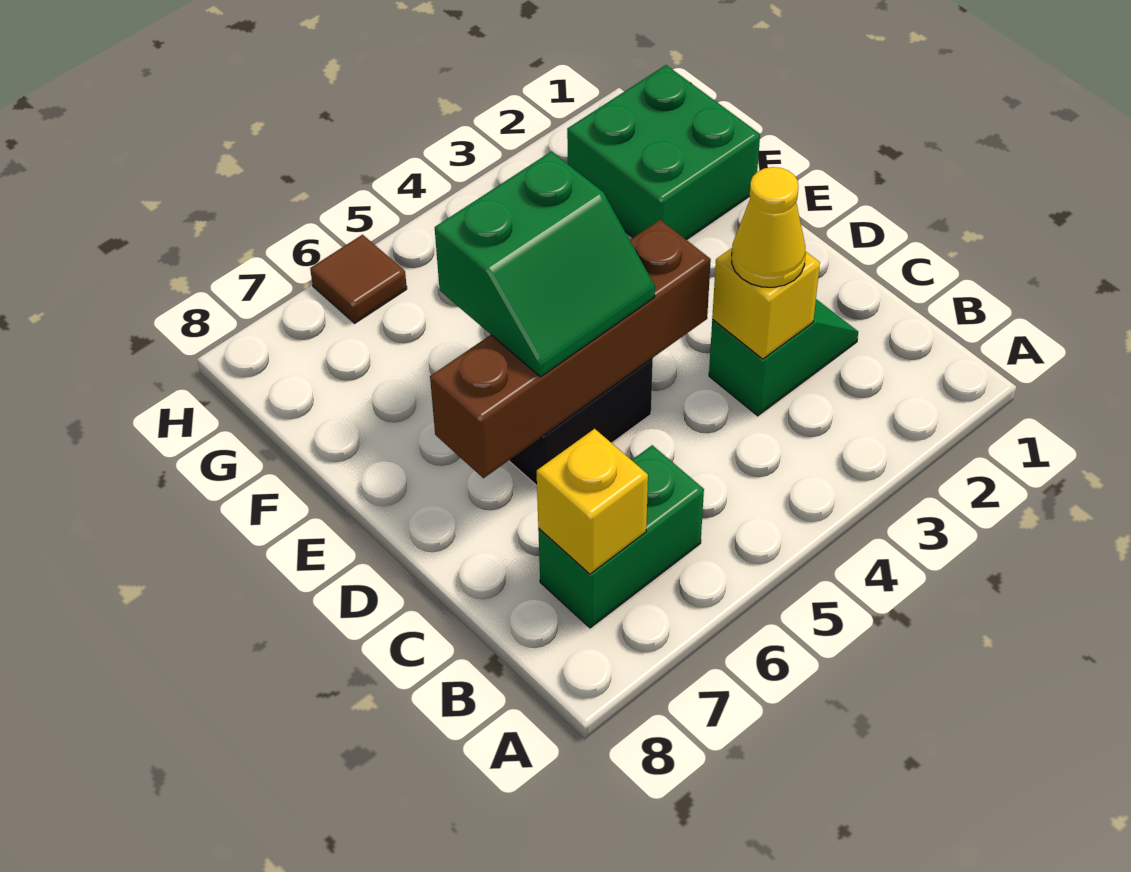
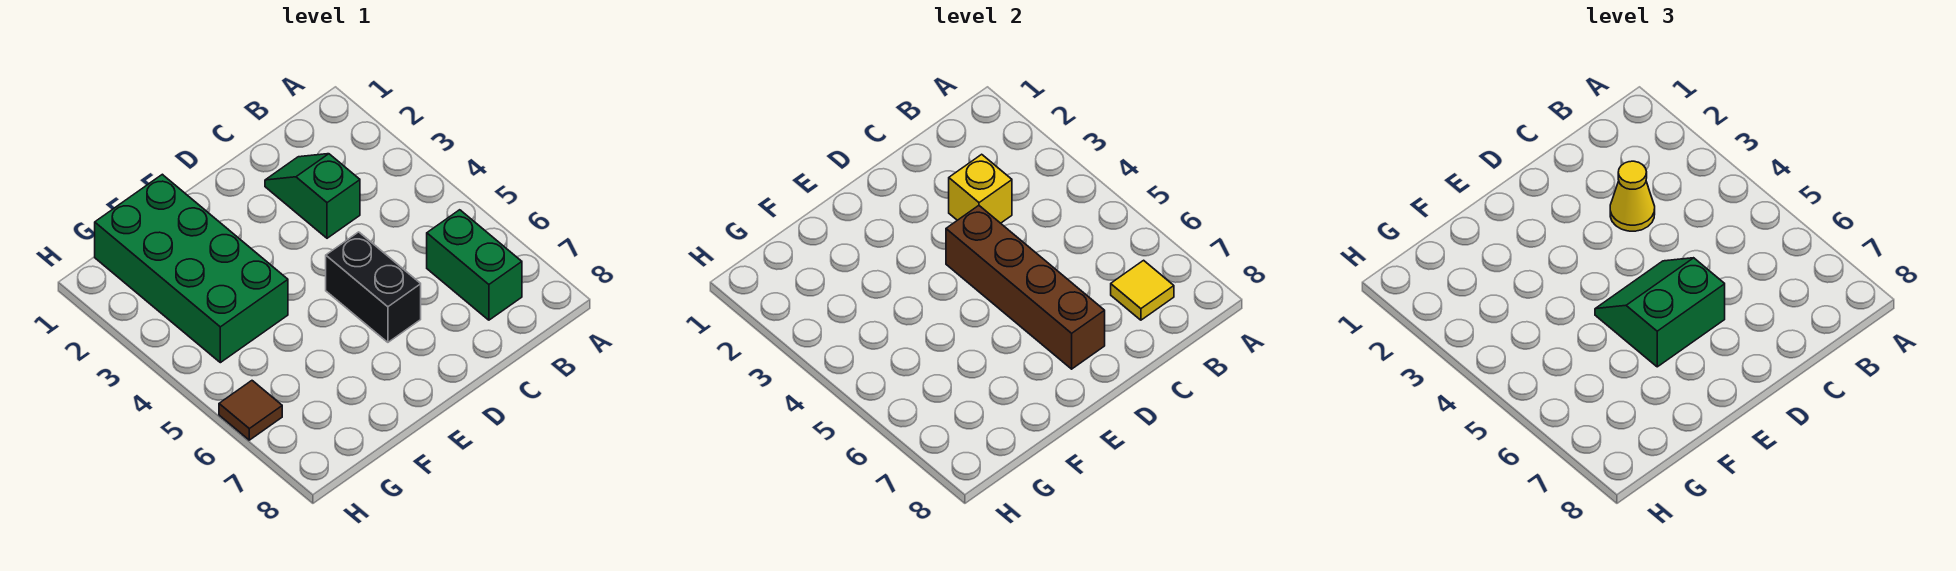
yellow 1x1 brick [537,429,648,574] -> yellow 1x1 tile [1111,260,1174,320]
green 2x2 slope [435,152,655,377] -> green 2x2 slope turned to [1595,258,1725,367]
green 2x2 brick [567,65,760,240] -> green 2x4 brick [95,174,288,363]

